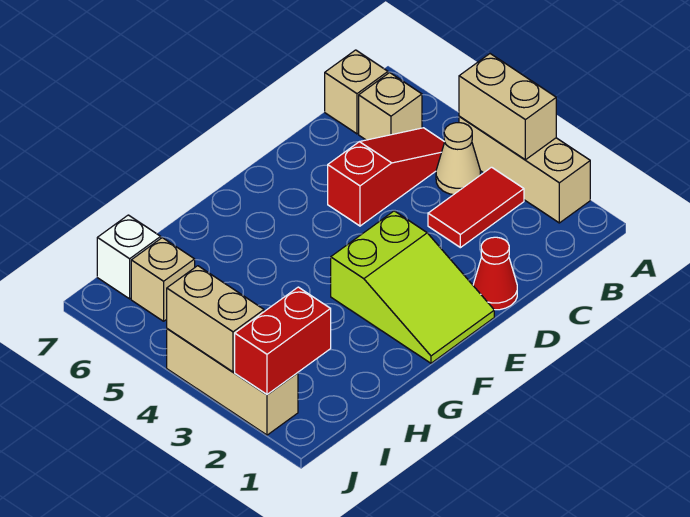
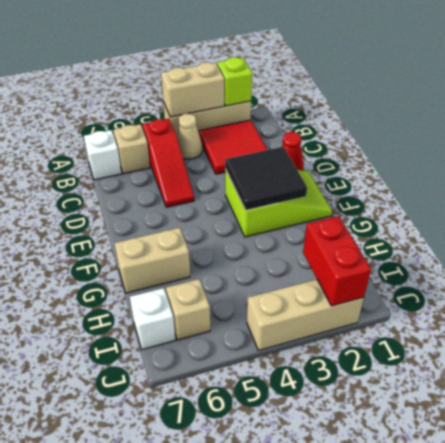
none -> lime 1x1 brick [217,57,252,106]
red 1x2 tile [428,167,524,248] -> red 2x2 tile [199,120,267,174]
red 1x3 slope [328,128,444,226] -> red 1x3 slope turned to [142,119,194,207]
tan 1x1 brick [325,50,388,134] -> white 1x1 brick [84,130,122,180]
none -> black 2x2 tile [225,147,307,210]
tan 1x2 brick [167,266,264,372] -> tan 1x2 brick moved to [114,228,190,293]

